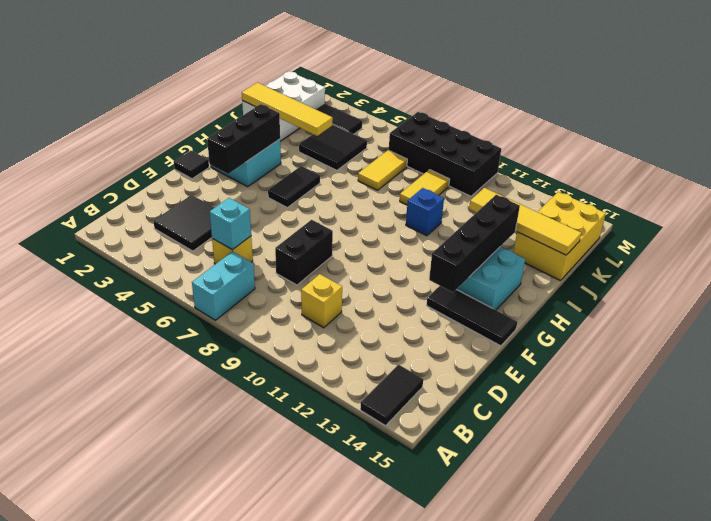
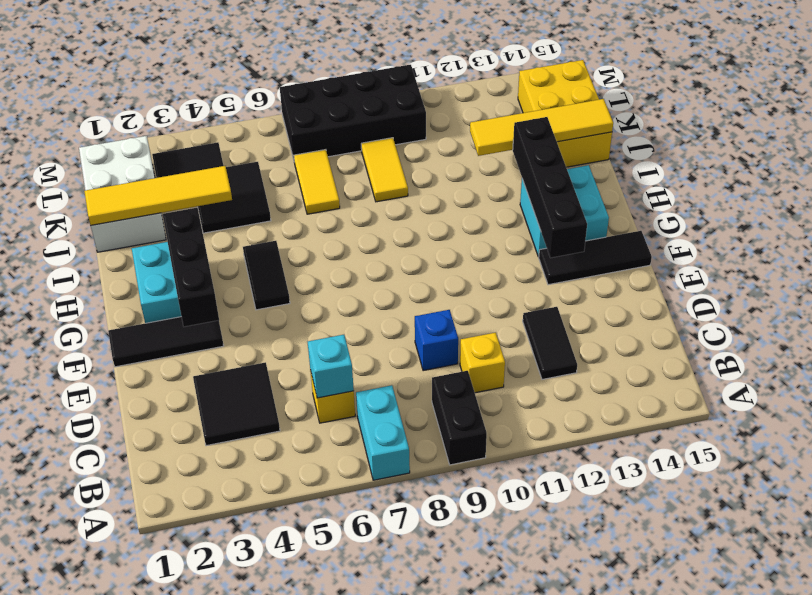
black 1x2 tile [360,365,423,426] -> black 1x2 tile moved to [523,307,577,379]
black 1x2 brick [275,220,333,285] -> black 1x2 brick moved to [432,371,487,465]
black 1x1 tile [174,151,209,179] -> black 1x3 tile [108,317,224,367]
blue 1x1 brick [406,188,444,236] -> blue 1x1 brick moved to [415,310,458,371]

